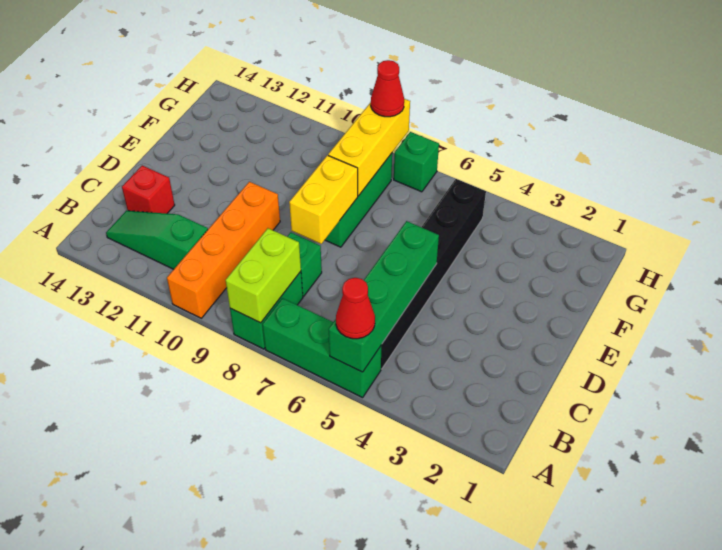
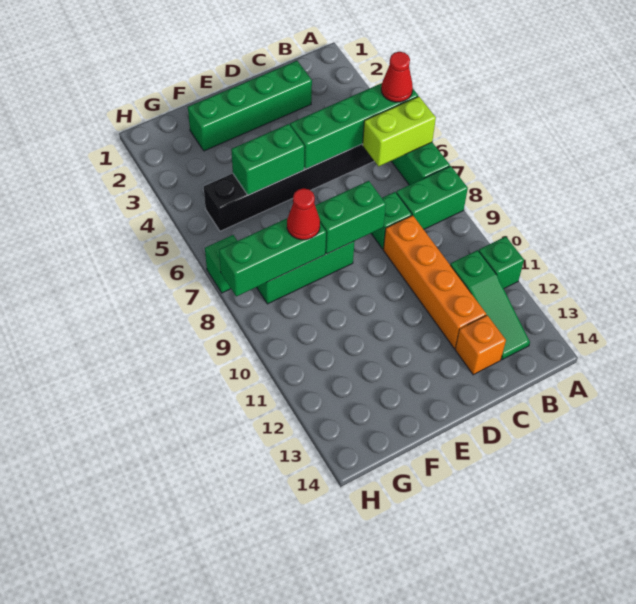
lime 1x2 brick [226,228,301,323] -> lime 1x2 brick moved to [363,96,436,166]
orange 1x4 brick [167,182,280,318] -> orange 1x4 brick turned to [383,215,486,348]
none -> green 1x1 brick [479,236,524,289]
none -> green 1x4 brick [188,61,312,151]
red 1x1 brick [122,166,175,214] -> orange 1x1 brick [455,315,506,375]
yellow 1x2 brick [289,155,358,244] -> green 1x2 brick [315,181,386,254]
none -> green 1x2 brick [231,124,304,195]
yellow 1x3 brick [328,99,410,196] -> green 1x3 brick [219,218,326,296]
red 1x1 cone [371,60,404,117] -> red 1x1 cone moved to [287,188,320,240]

